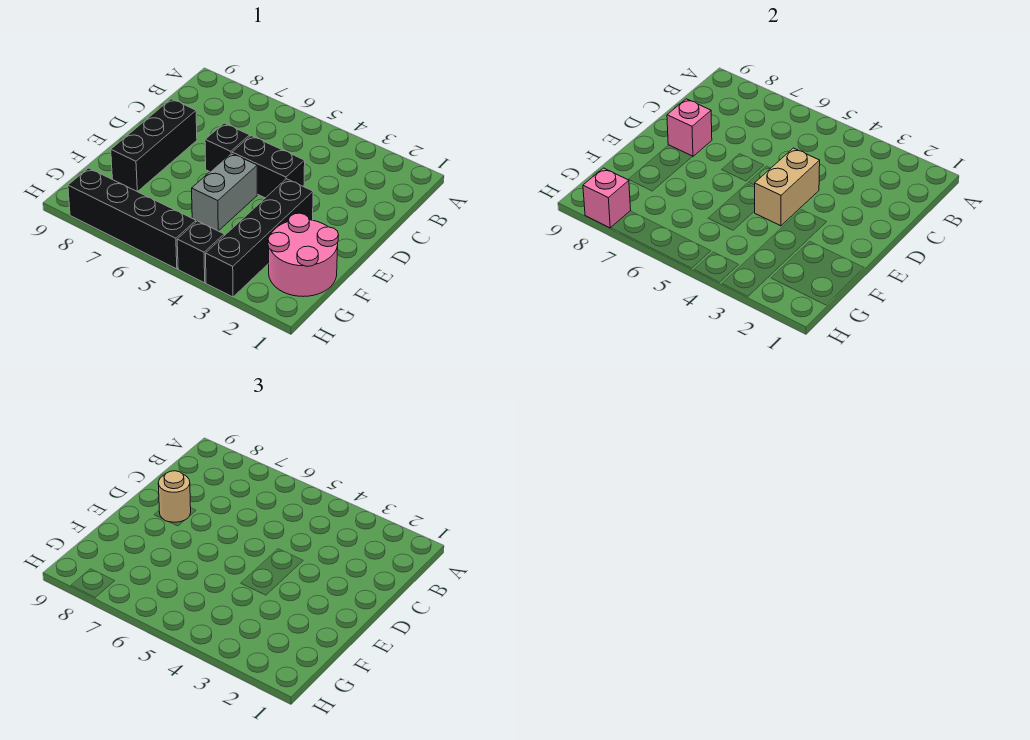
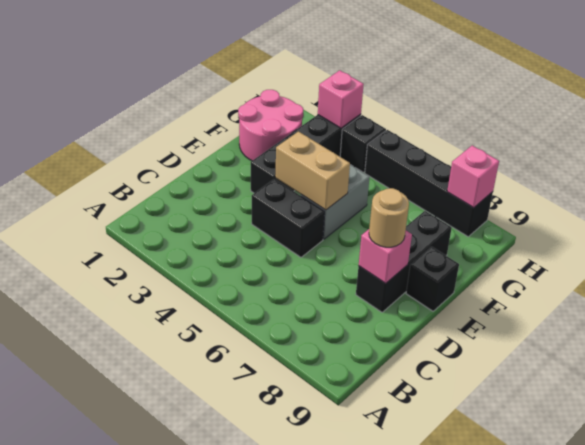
tan 1x2 brick [755,148,820,226] -> tan 1x2 brick turned to [275,132,350,210]
black 1x1 brick [205,123,250,172] -> black 1x1 brick moved to [406,247,459,311]
none -> pink 1x1 brick [318,70,364,128]

